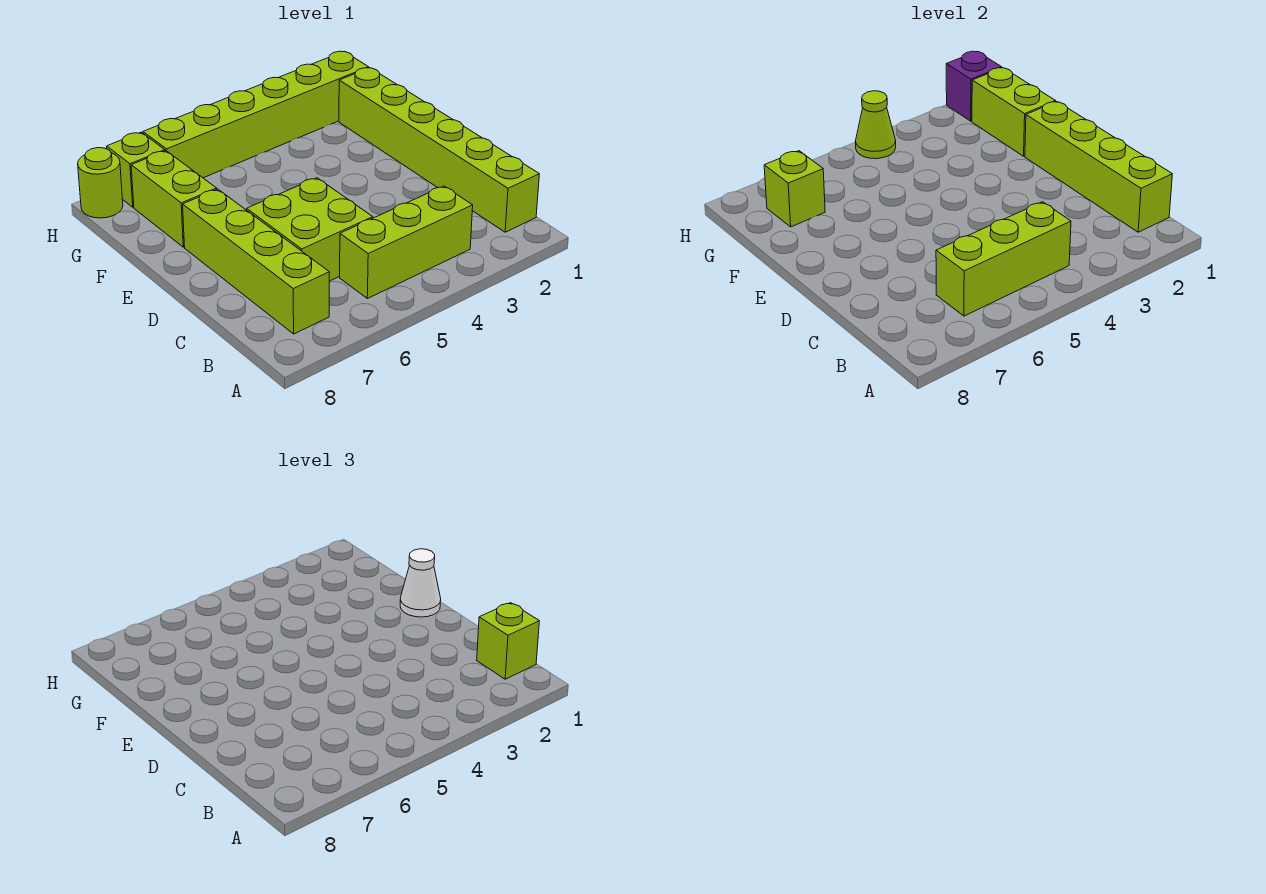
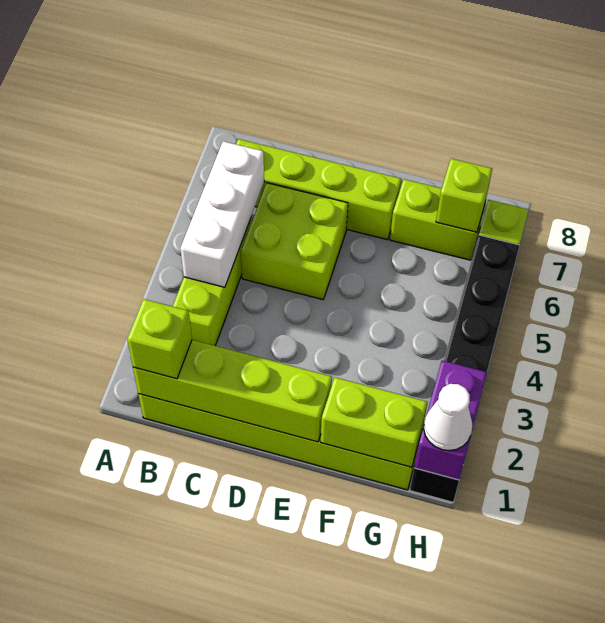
lime 1x3 brick [936,202,1071,316] -> white 1x3 brick [180,141,264,287]
white 1x1 cone [400,549,441,617] -> white 1x1 cone moved to [424,384,472,451]
lime 1x6 brick [143,51,369,178] -> black 1x6 brick [410,235,520,502]
purple 1x1 brick [946,51,1002,121] -> purple 1x2 brick [414,361,487,480]
lime 1x1 cone [855,91,896,159] -> none
lime 1x1 round brick [78,148,123,218] -> none

